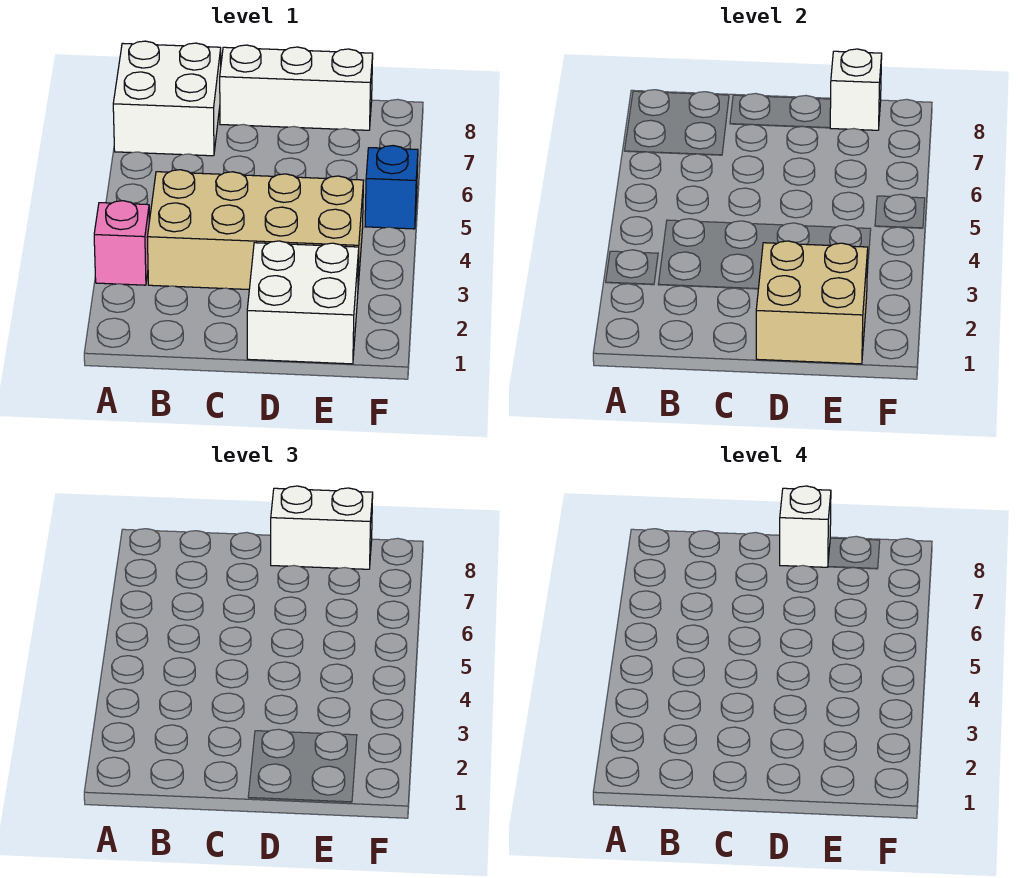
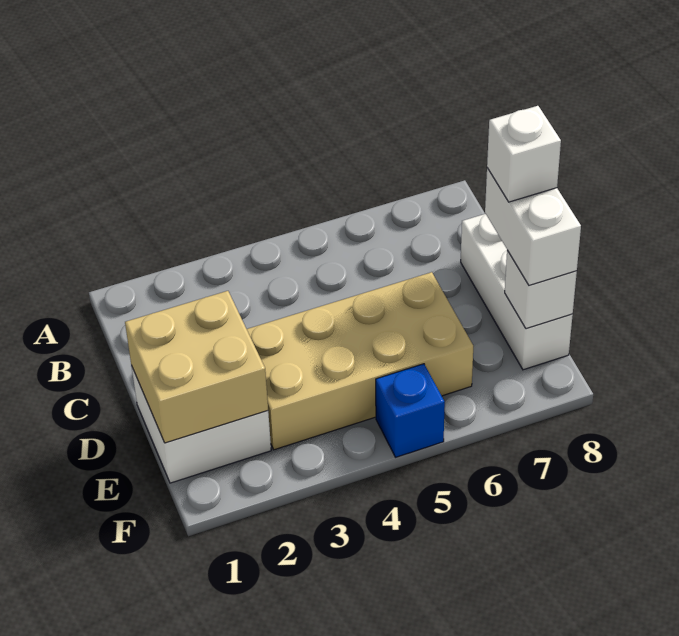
pink 1x1 brick [94,201,149,285] -> none
white 2x2 brick [113,41,221,156] -> none
tan 2x4 brick [147,170,364,289] -> tan 2x4 brick turned to [247,272,473,450]

